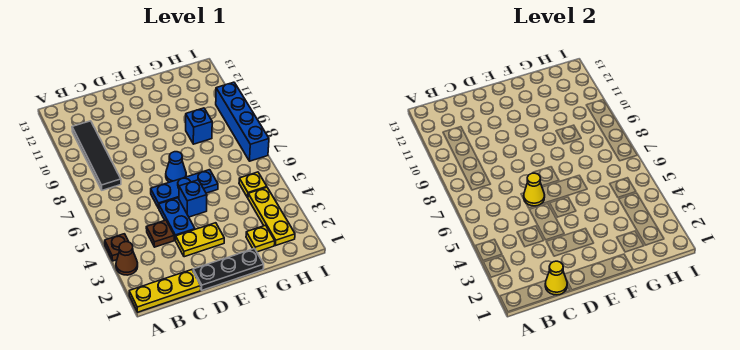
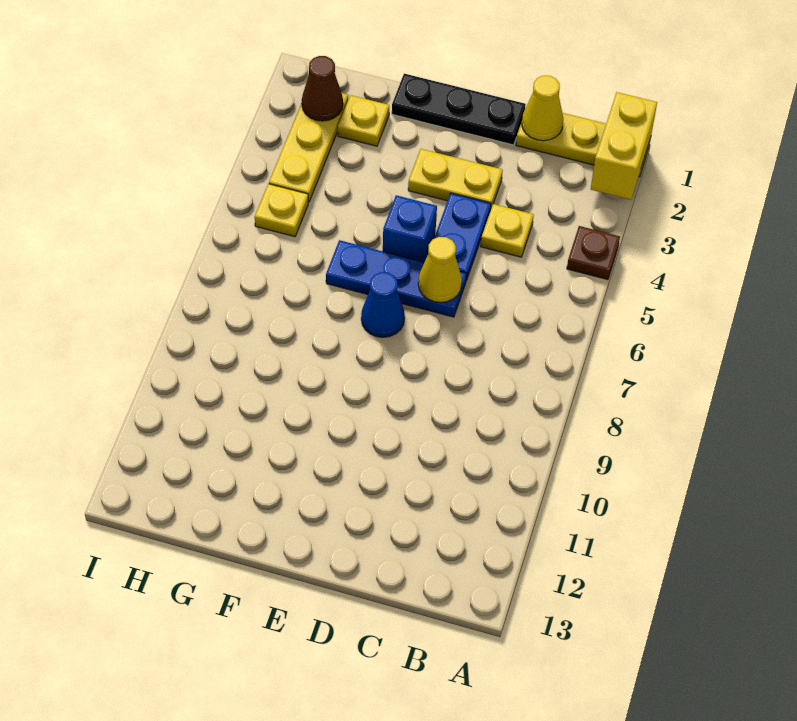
none -> yellow 1x2 brick [591,92,657,200]
brown 1x1 cone [116,242,138,275] -> brown 1x1 cone moved to [302,56,343,121]
black 1x4 tile [72,121,121,190] -> none
brown 1x1 plate [146,220,174,247] -> yellow 1x1 plate [481,204,534,257]
blue 1x1 brick [186,108,212,144] -> none
blue 1x4 brick [216,82,269,161] -> none

